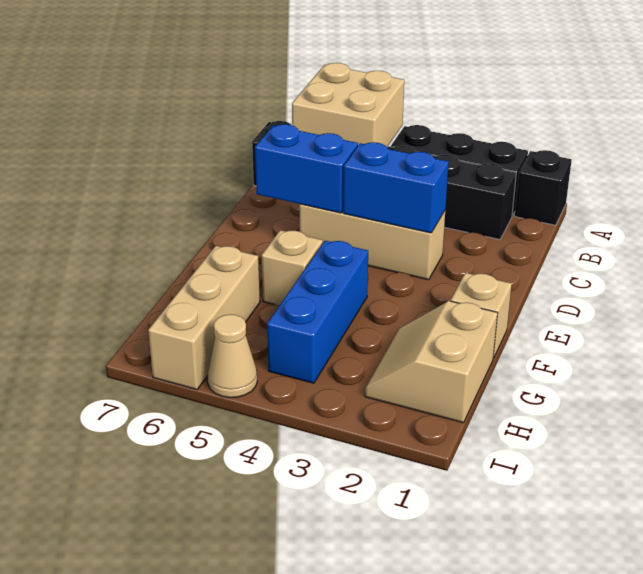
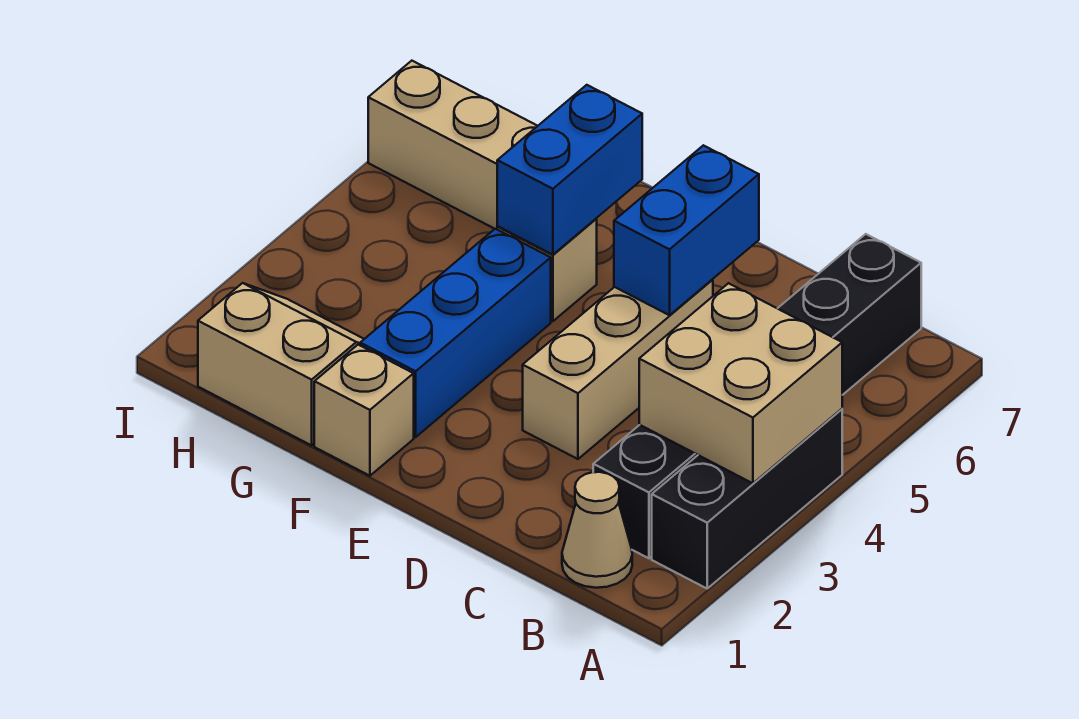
black 1x1 brick [515,150,572,225] -> none
tan 2x2 brick [292,63,404,147] -> tan 2x2 brick moved to [639,283,842,483]
blue 1x2 brick [343,142,449,233] -> blue 1x2 brick moved to [497,85,642,255]
blue 1x3 brick [267,241,368,383] -> blue 1x3 brick turned to [360,229,551,437]
tan 1x1 cone [208,314,257,398] -> tan 1x1 cone moved to [562,472,632,588]

